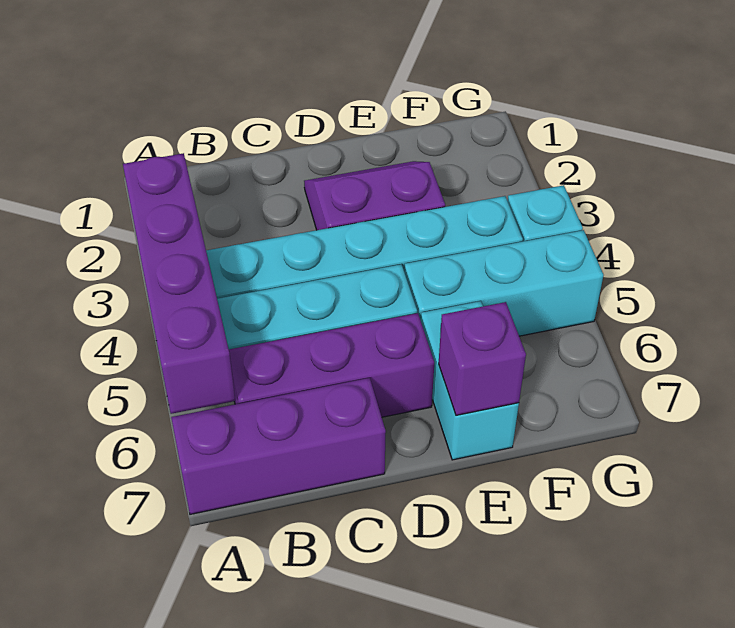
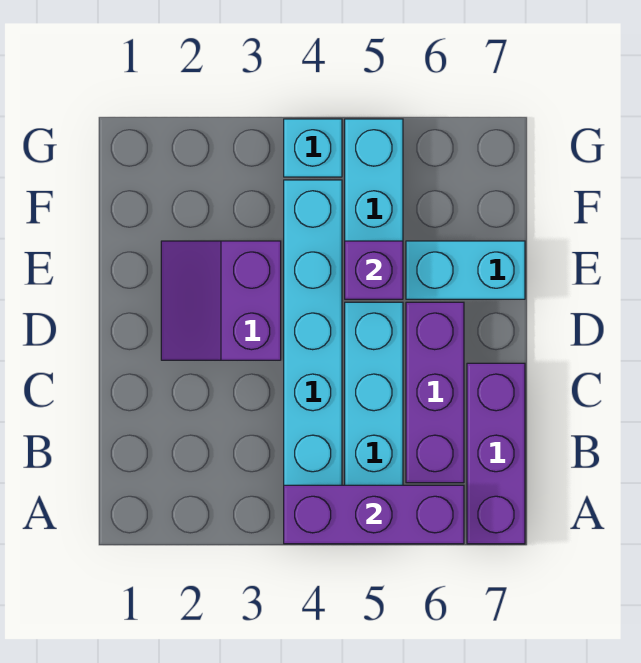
purple 1x4 brick [123,153,235,414] -> purple 1x3 brick [284,485,464,544]
purple 1x1 brick [439,302,526,415] -> purple 1x1 brick moved to [345,241,403,299]

